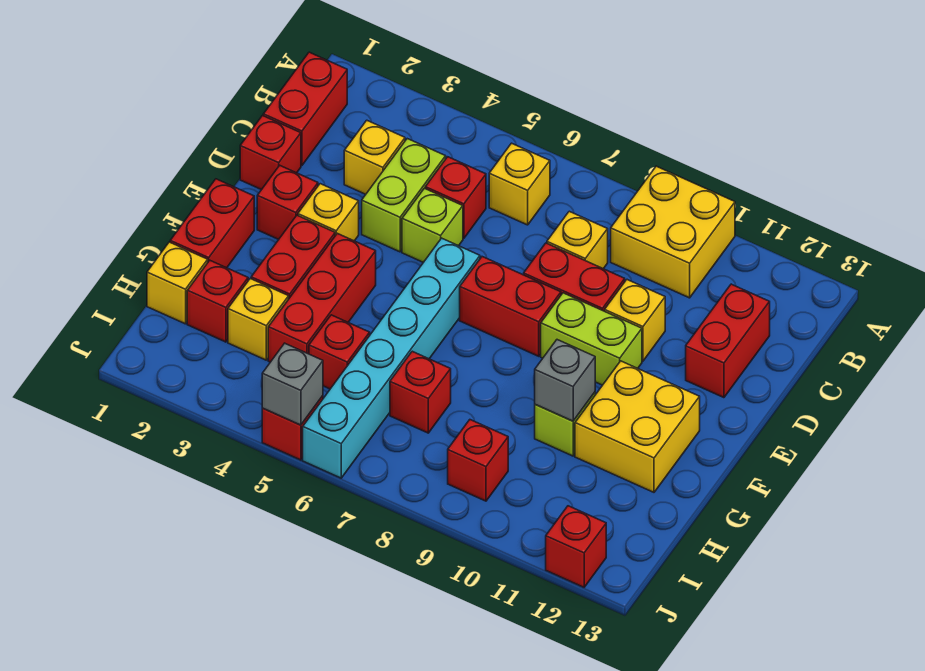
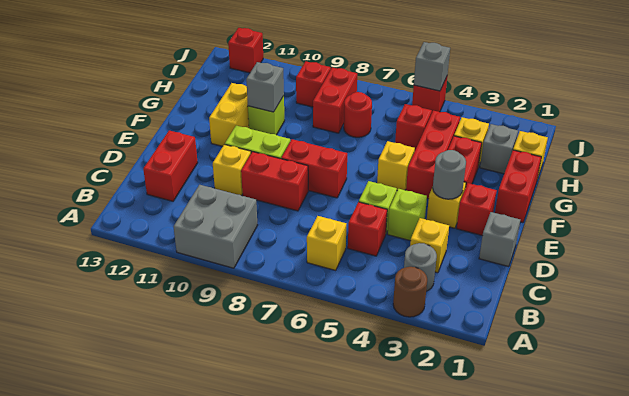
none -> brown 1x1 round brick [393,267,427,317]
yellow 2x2 brick [611,166,735,298] -> grey 2x2 brick [174,185,257,268]
red 1x2 brick [263,52,347,166] -> red 1x2 brick moved to [313,67,357,133]
none -> grey 1x1 round brick [404,243,437,291]
lime 1x2 brick [362,139,446,252] -> lime 1x1 brick [388,189,427,241]
yellow 1x1 brick [547,211,608,269] -> yellow 1x1 brick moved to [377,141,415,190]
red 1x1 brick [240,116,301,190] -> grey 1x1 brick [479,212,520,267]
none -> grey 1x1 round brick [433,150,466,199]
cyan 1x6 brick [303,238,480,478] -> none
yellow 2x2 brick [575,361,700,492] -> yellow 1x2 brick [209,83,249,146]
red 1x1 brick [187,260,248,342] -> grey 1x1 brick [480,124,518,174]
red 1x1 brick [390,351,451,433] -> red 1x1 round brick [344,92,372,137]

